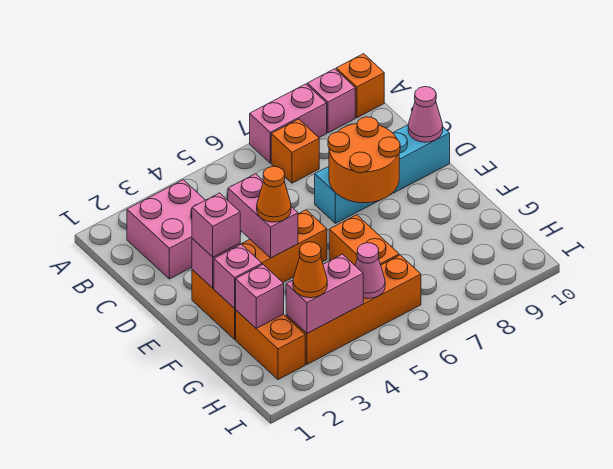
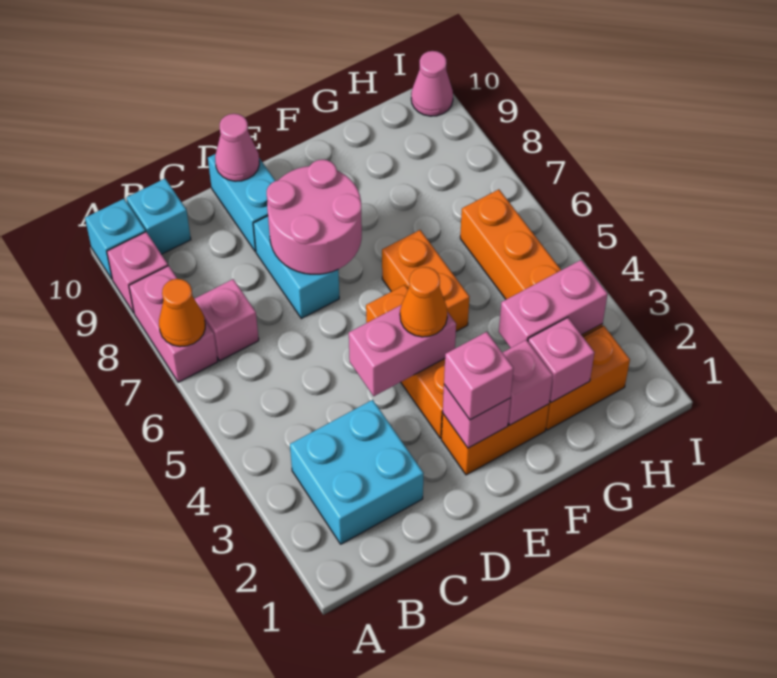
orange 1x1 brick [336,54,384,118] -> cyan 1x1 brick [85,199,146,279]
pink 2x2 brick [127,180,205,279] -> cyan 2x2 brick [290,400,424,544]
orange 1x1 brick [271,119,319,183] -> pink 1x1 brick [195,279,259,361]
none -> cyan 1x1 brick [126,179,191,254]
orange 2x2 round brick [328,117,400,203] -> pink 2x2 round brick [267,160,362,274]
orange 1x2 brick [329,215,399,265] -> orange 1x2 brick turned to [382,230,469,331]
pink 1x2 brick [286,254,363,333] -> pink 1x2 brick turned to [499,260,608,348]
orange 1x1 cone [293,242,327,298] -> orange 1x1 cone moved to [159,279,205,347]
pink 1x1 cone [355,243,385,298] -> pink 1x1 cone moved to [411,51,453,116]

